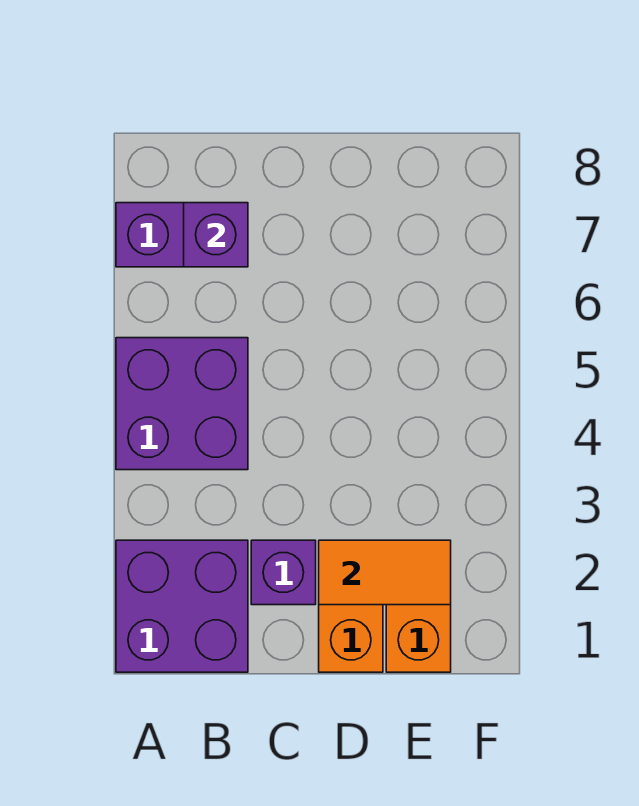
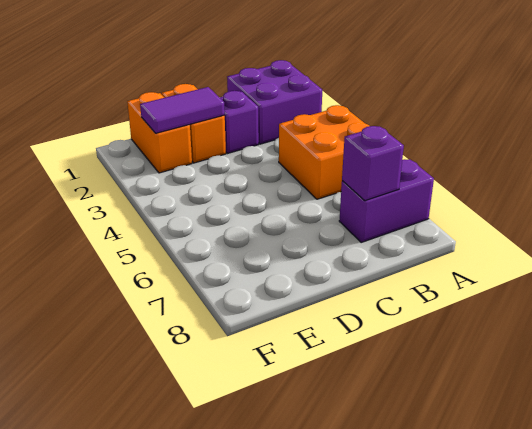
purple 2x2 brick [116,338,248,470] -> orange 2x2 brick [279,105,369,199]
orange 1x2 tile [319,540,451,605] -> purple 1x2 tile [140,87,225,133]

